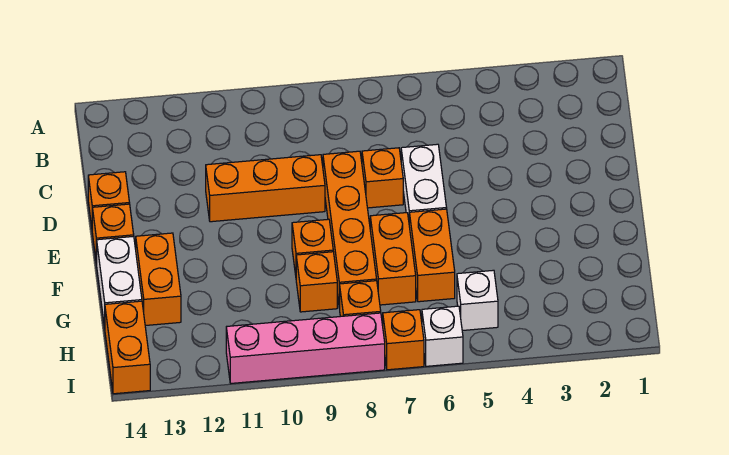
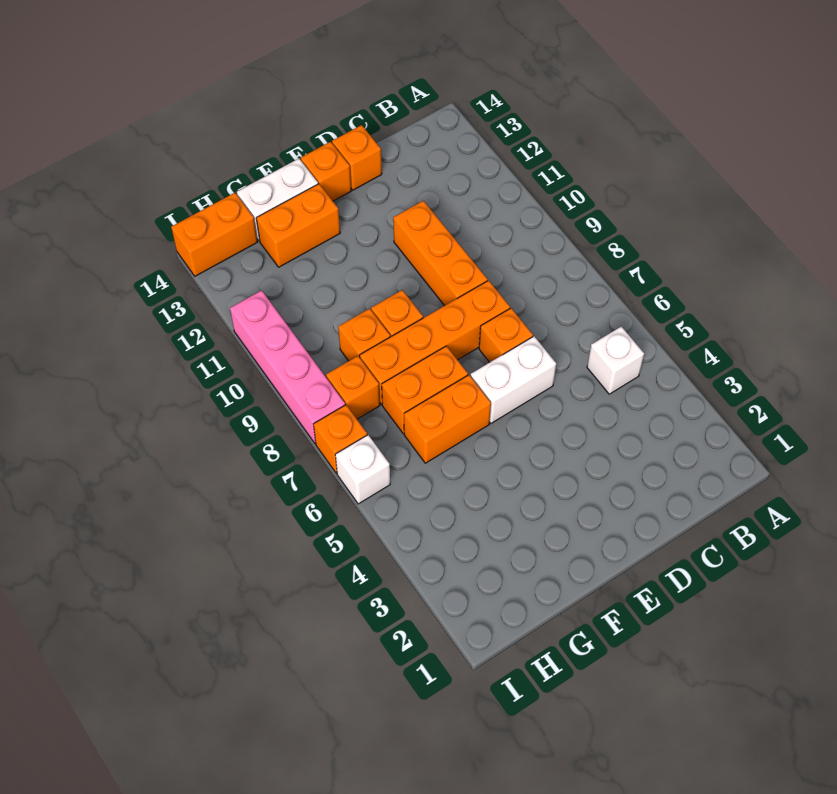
white 1x1 brick [457,270,498,331] -> white 1x1 brick moved to [587,327,644,394]

